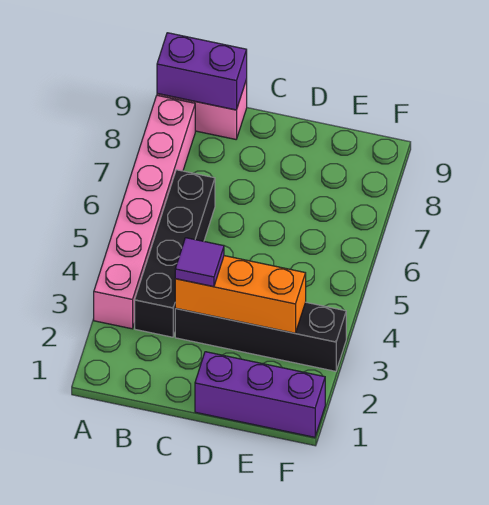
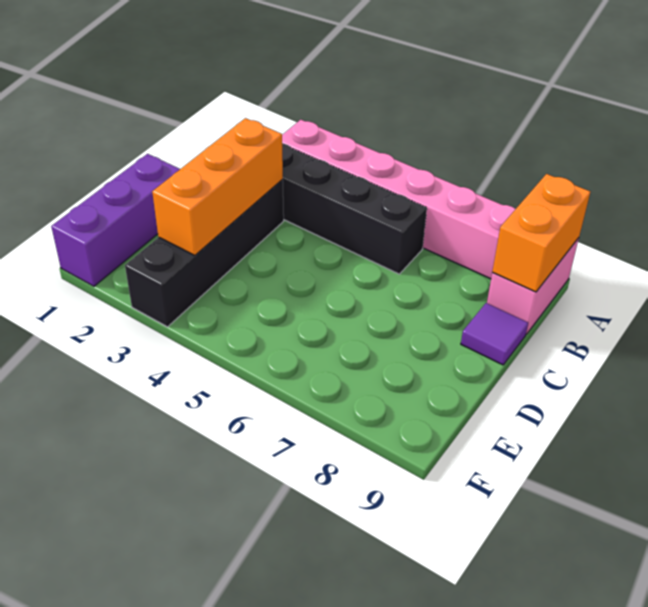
purple 1x2 brick [157,33,247,110] -> orange 1x2 brick [492,174,590,292]
purple 1x1 tile [175,238,224,287] -> purple 1x1 tile moved to [461,303,528,365]

